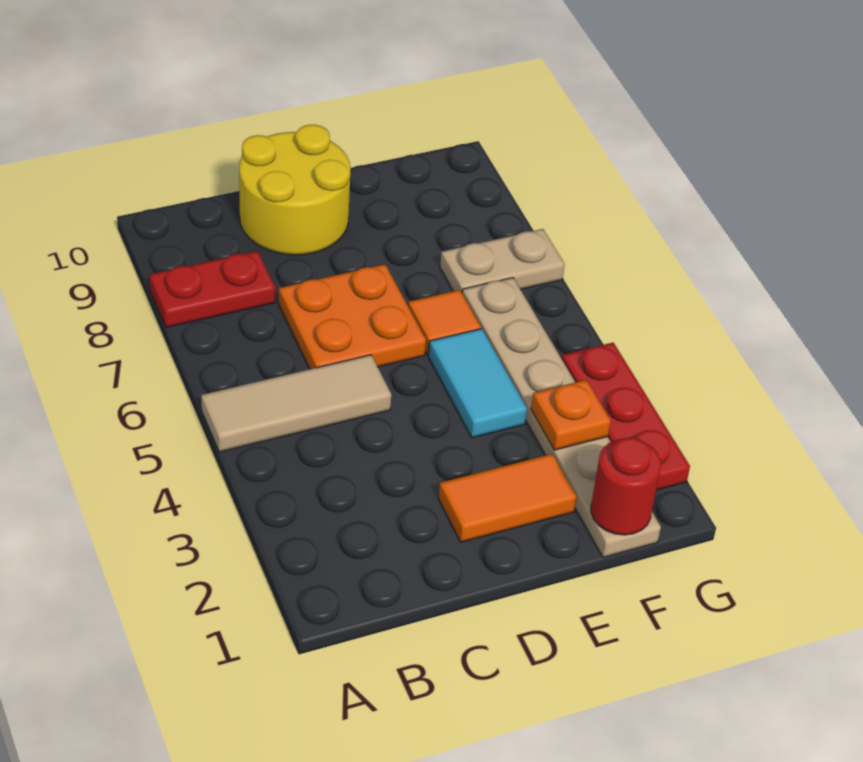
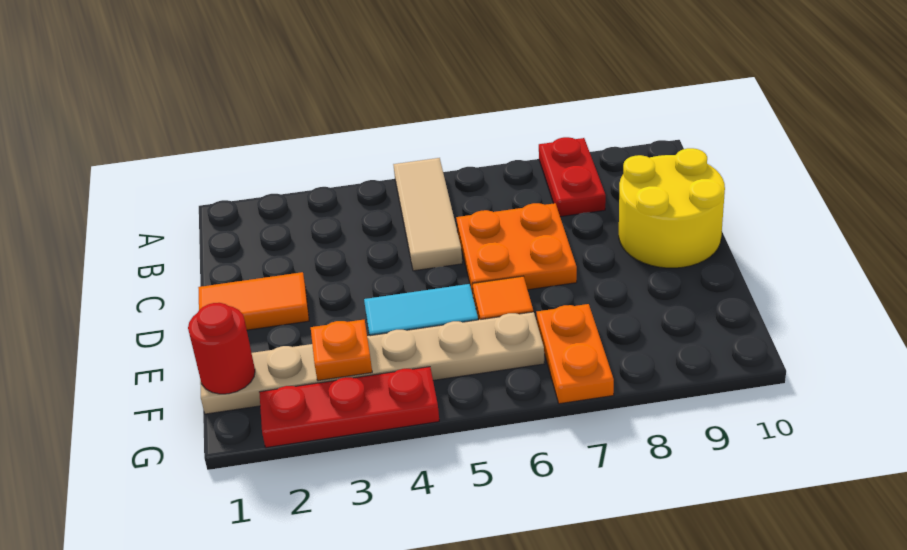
orange 1x2 tile [438,454,577,542] -> orange 1x2 tile turned to [198,272,309,330]
tan 1x2 plate [440,229,565,292] -> orange 1x2 plate [537,304,614,404]

